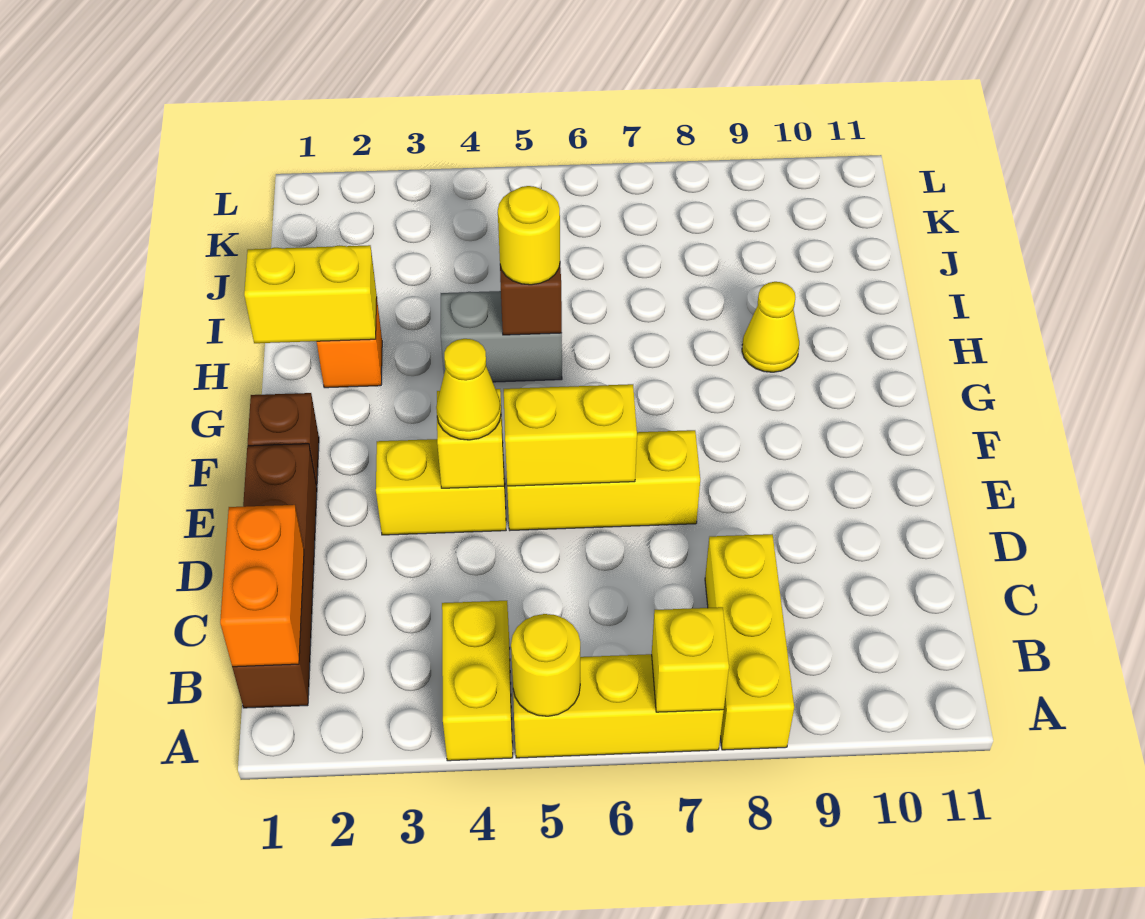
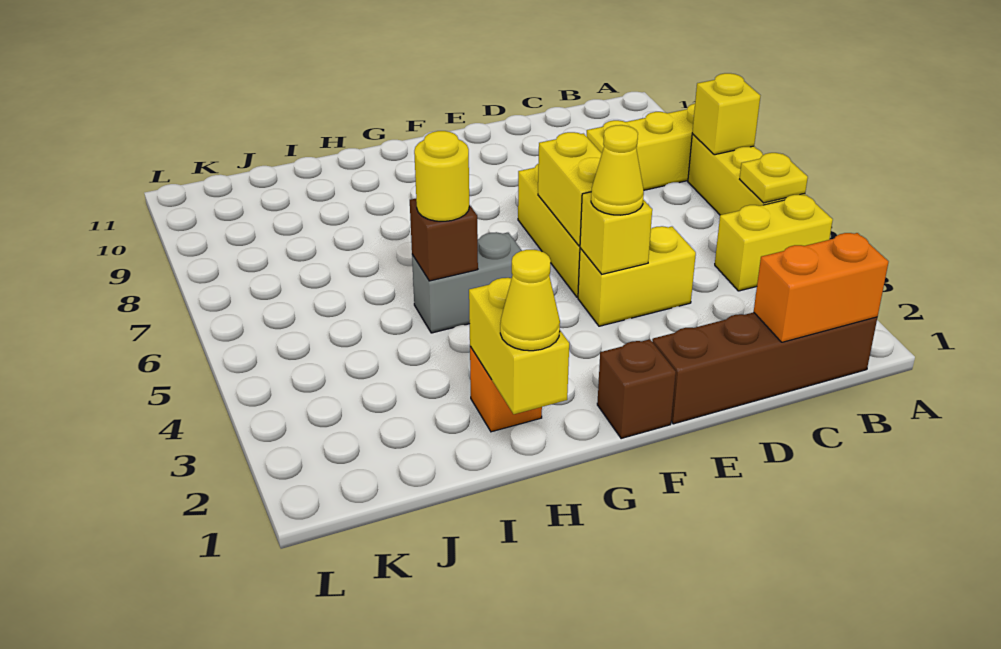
yellow 1x1 round brick [511,614,580,716] -> yellow 1x1 plate [740,153,808,203]
yellow 1x2 brick [376,439,506,535] -> yellow 1x2 brick turned to [578,226,696,326]
grey 1x2 brick [441,291,562,382] -> grey 1x2 brick turned to [412,232,522,333]
yellow 1x1 cone [742,282,799,372] -> yellow 1x1 cone moved to [500,250,560,351]

